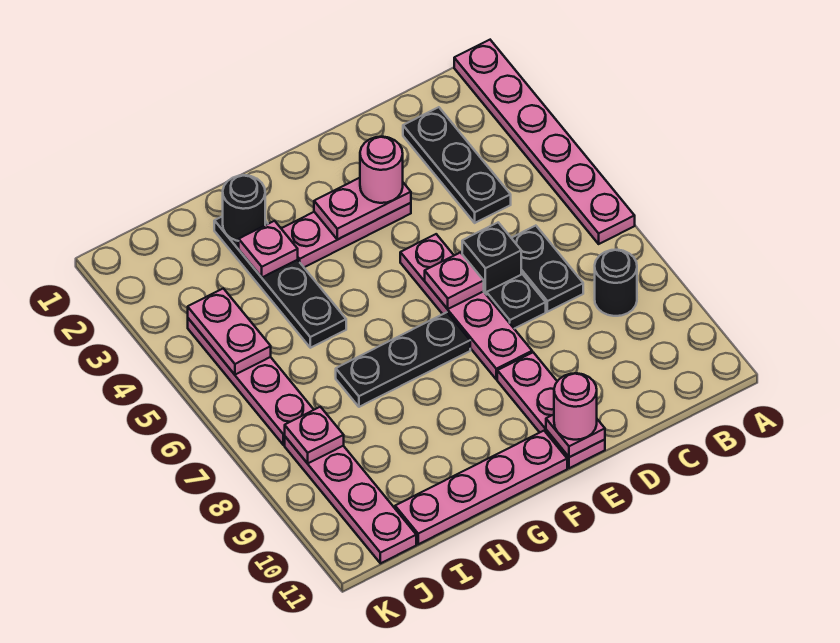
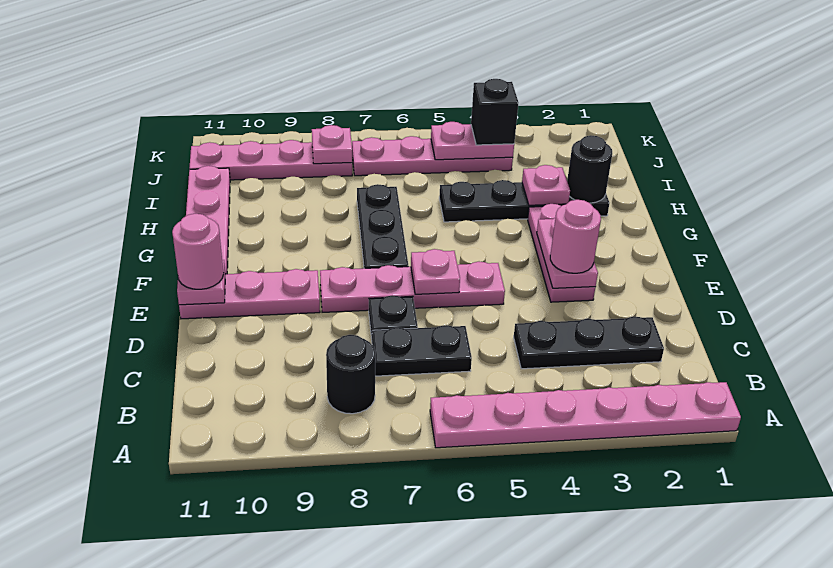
black 1x1 brick [462,222,521,295] -> black 1x1 brick moved to [471,79,519,145]

